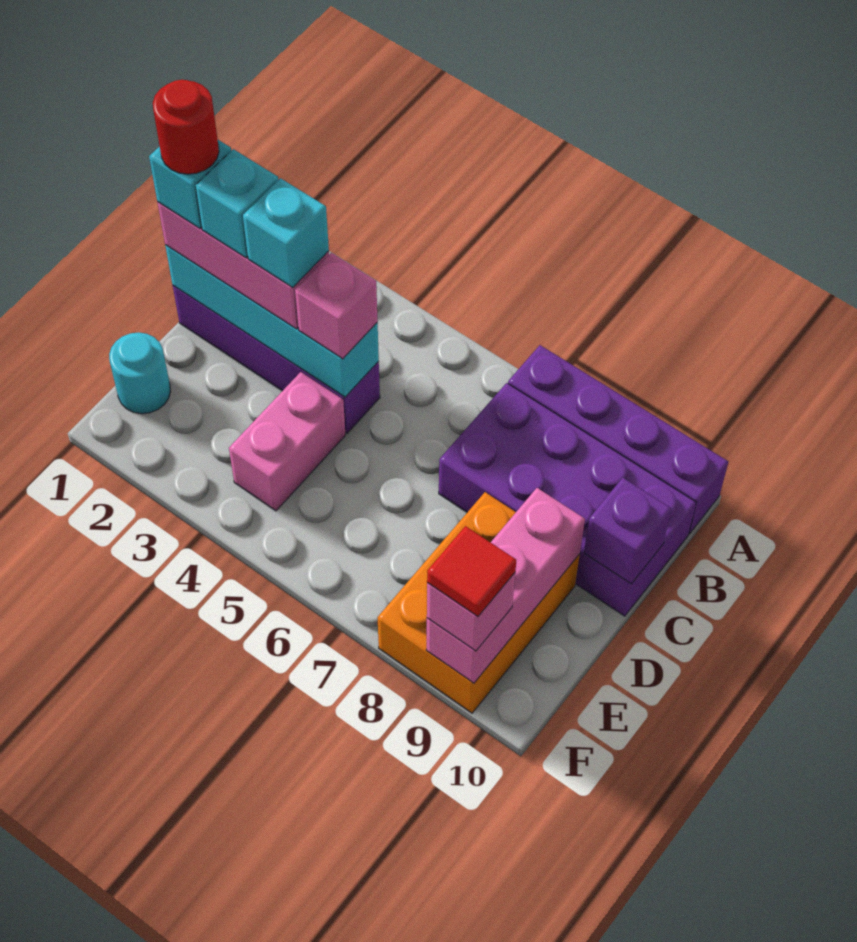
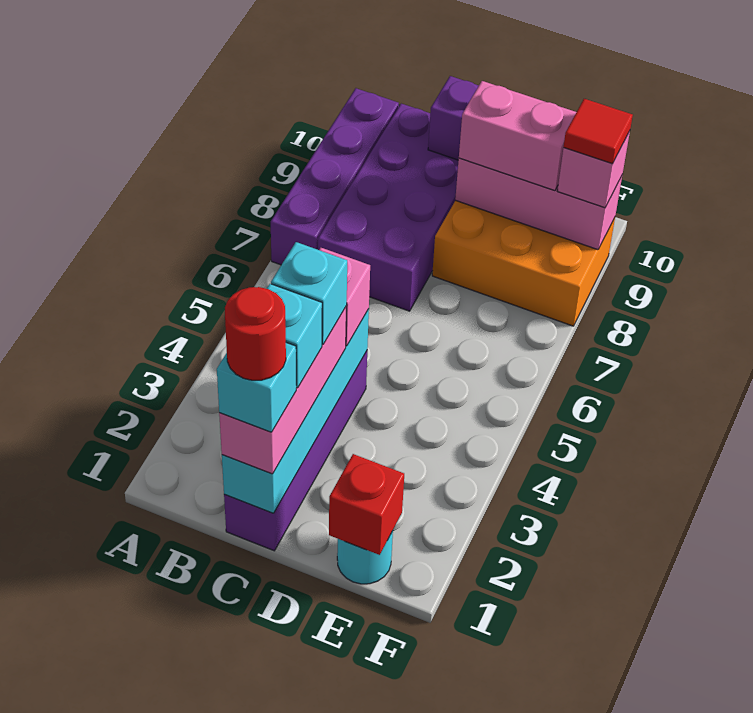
pink 1x2 brick [229,372,345,511] -> pink 1x2 brick moved to [459,81,576,191]
none -> red 1x1 brick [329,454,404,555]

